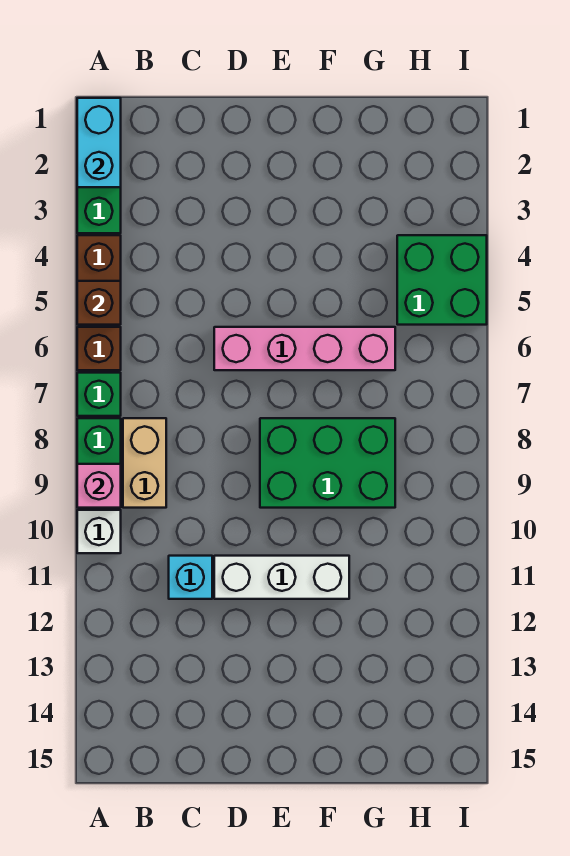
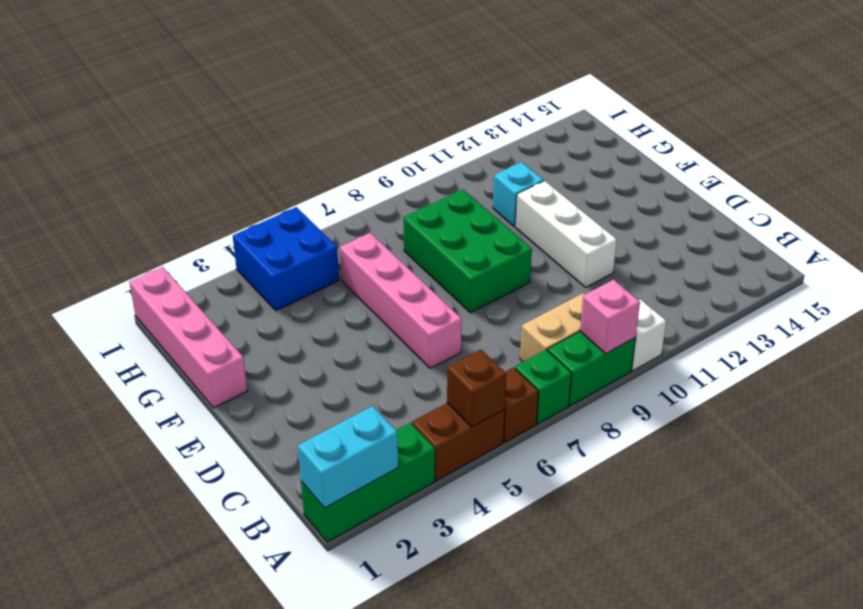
cyan 1x1 brick [169,556,212,599] -> cyan 1x1 brick moved to [493,162,544,226]
none -> pink 1x4 brick [129,267,247,408]
green 2x2 brick [397,235,487,325] -> blue 2x2 brick [233,207,339,310]

